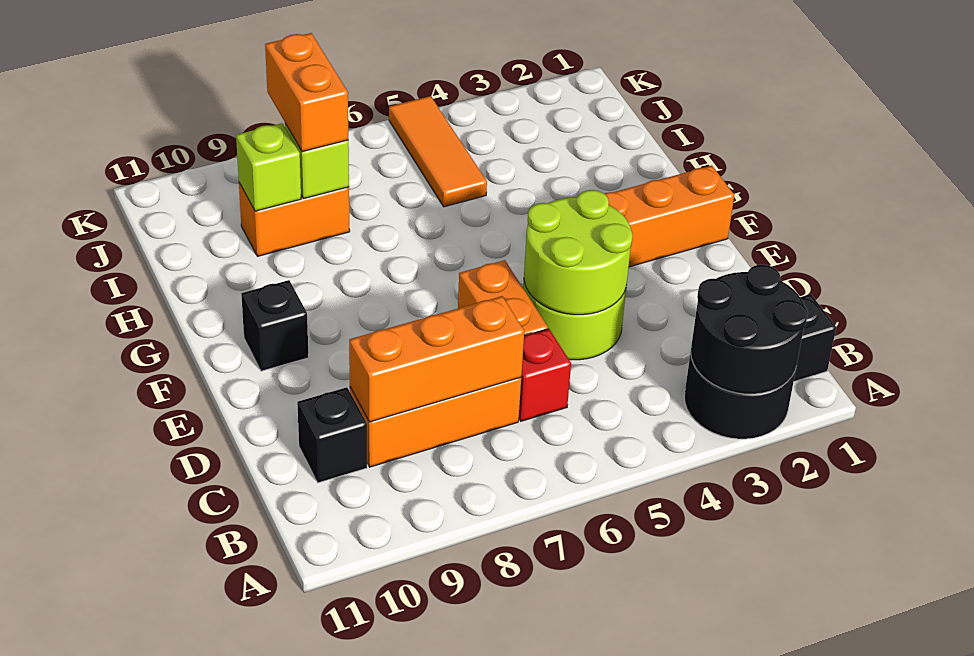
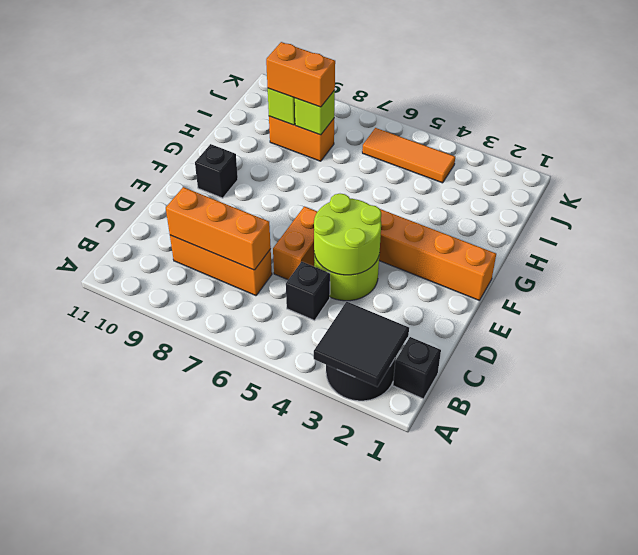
black 2x2 round brick [691,265,808,394] -> black 2x2 tile [314,302,409,387]
red 1x1 brick [519,329,571,421] -> none
black 1x1 brick [297,387,367,483] -> black 1x1 brick moved to [286,262,330,320]
orange 1x3 tile [389,96,487,207] -> orange 1x3 tile turned to [362,128,455,183]
orange 1x2 brick [265,33,348,152] -> orange 1x2 brick turned to [266,42,335,107]

